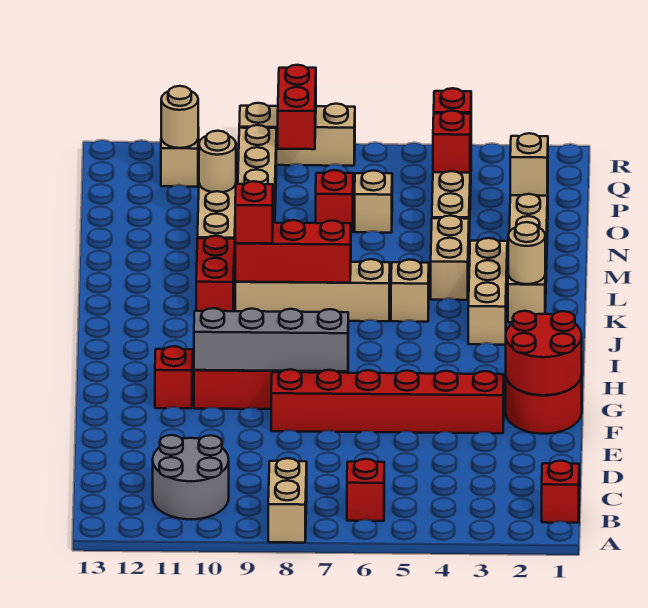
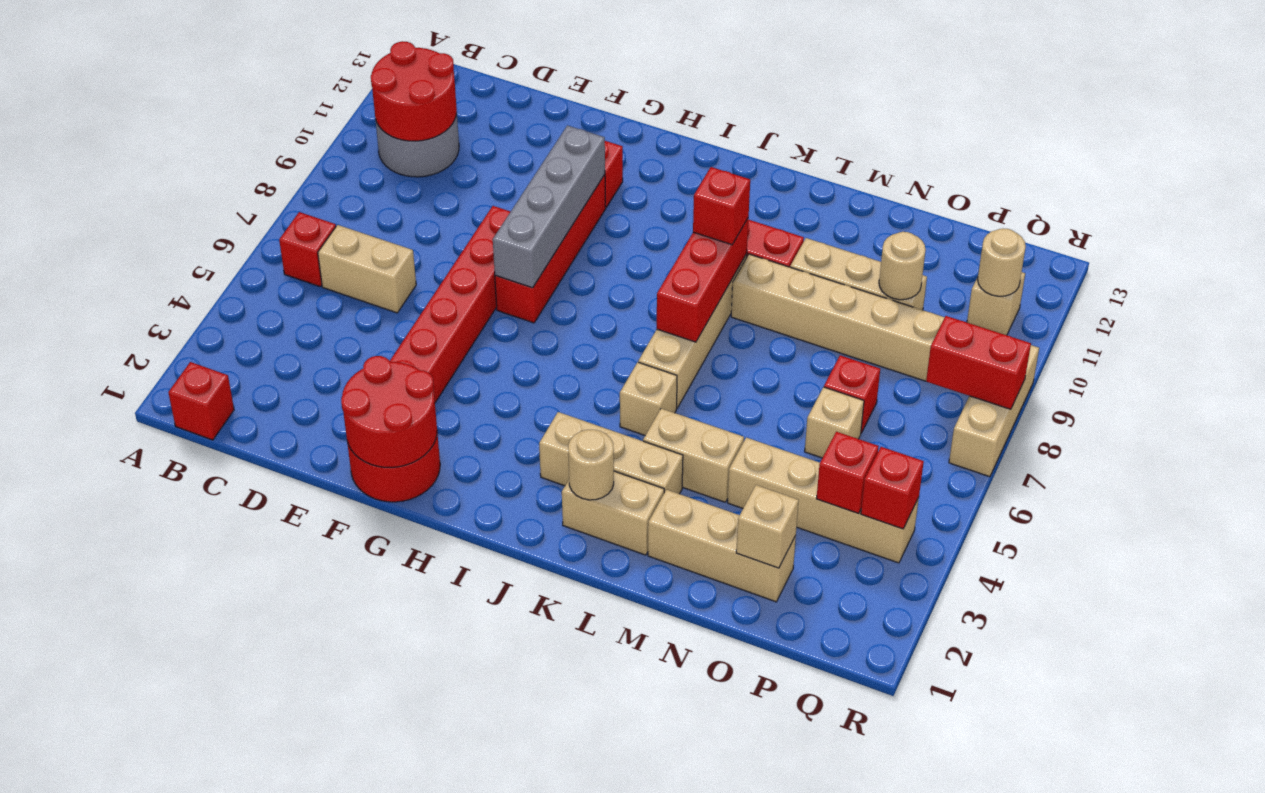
tan 1x2 brick [268,458,307,543] -> tan 1x2 brick moved to [318,225,416,313]
none -> red 2x2 round brick [371,41,457,141]

